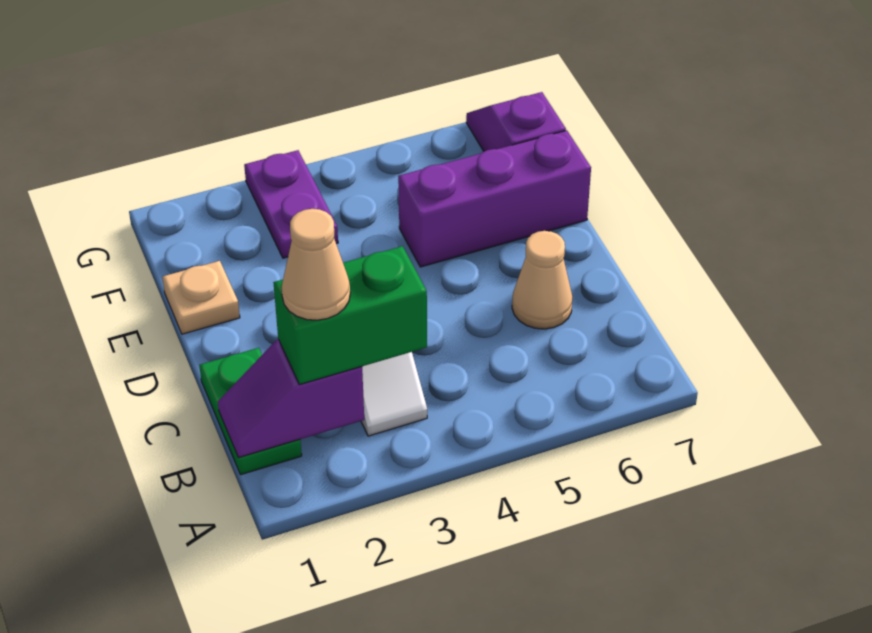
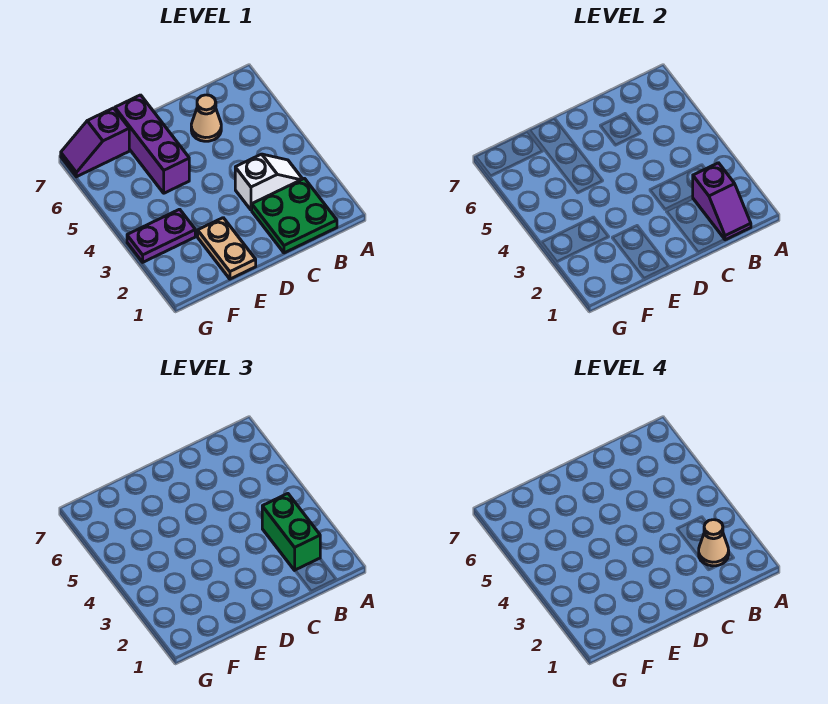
green 1x2 plate [199,348,302,475] -> green 2x2 plate [252,178,337,253]
tan 1x1 plate [162,261,240,334] -> tan 1x2 plate [198,218,256,279]

